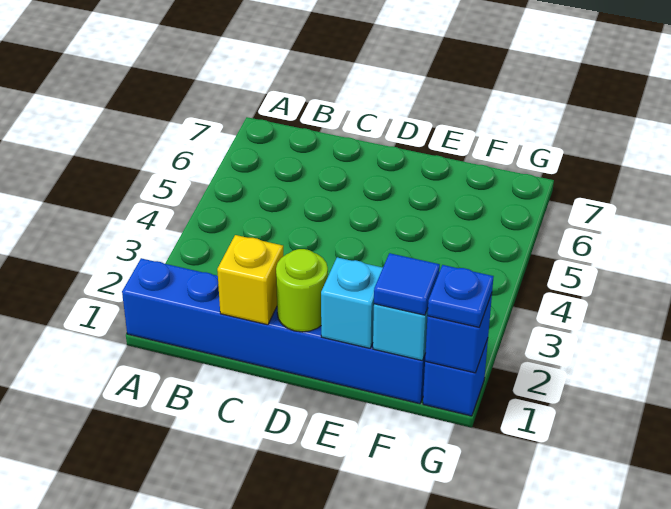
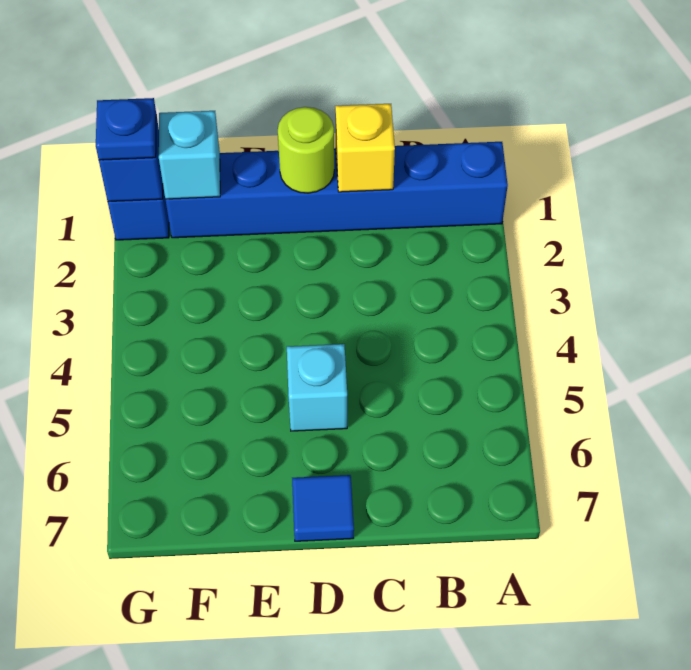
cyan 1x1 brick [321,257,383,348] -> cyan 1x1 brick moved to [287,344,347,431]
blue 1x1 tile [374,253,440,315] -> blue 1x1 tile moved to [292,475,354,541]

